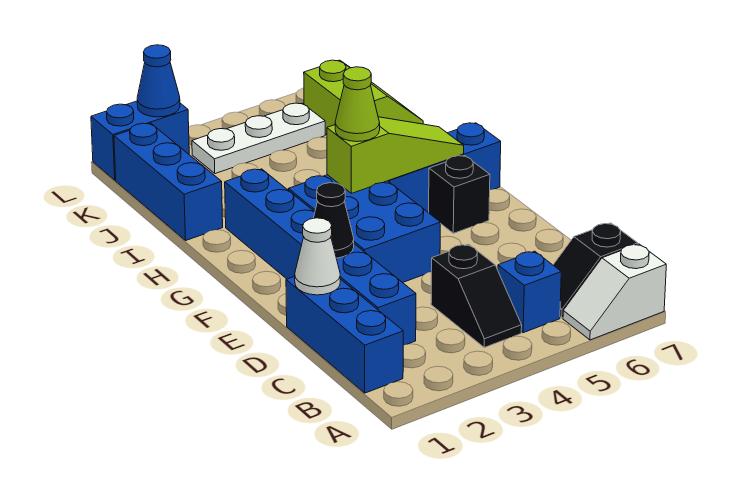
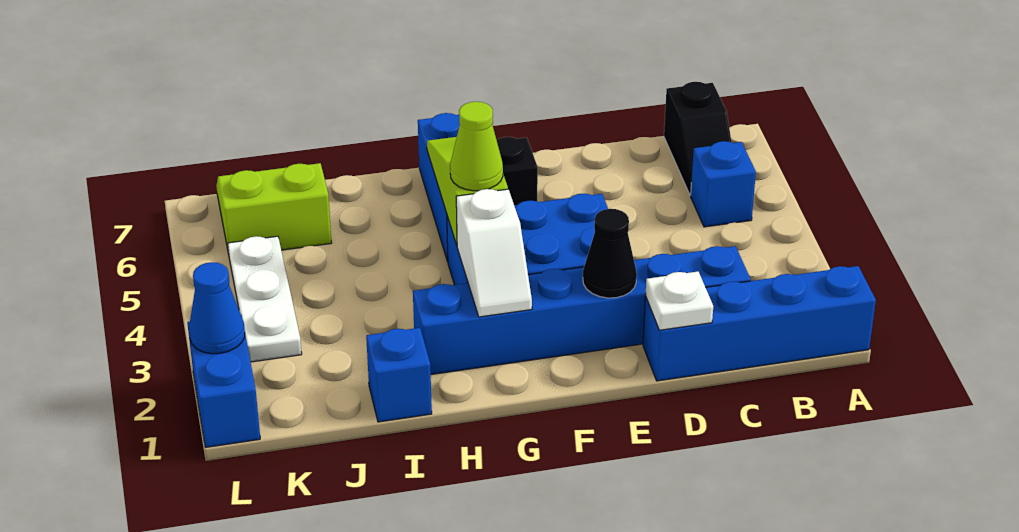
white 1x2 slope [563,244,666,340] -> white 1x2 slope moved to [456,189,532,317]
blue 1x3 brick [286,276,403,393] -> blue 1x4 brick [643,266,876,381]
black 1x2 slope [431,244,522,347] -> none
white 1x1 cone [295,218,340,295] -> white 1x1 plate [646,272,713,330]
blue 1x3 brick [114,123,223,240] -> blue 1x1 brick [366,328,432,422]

